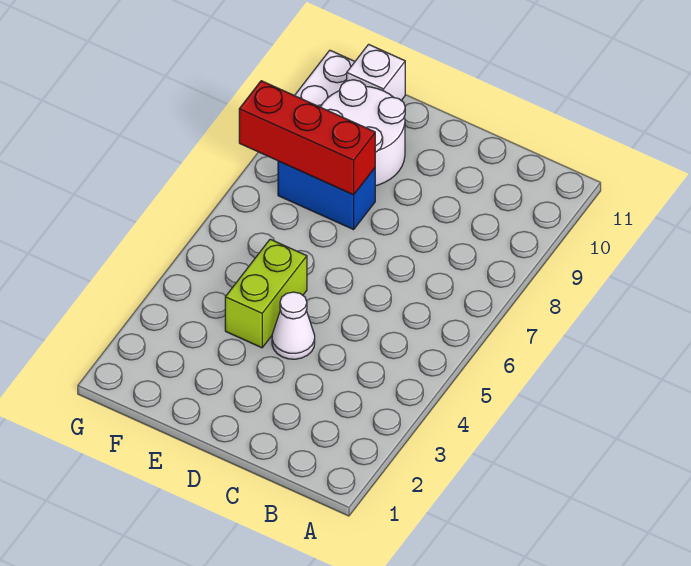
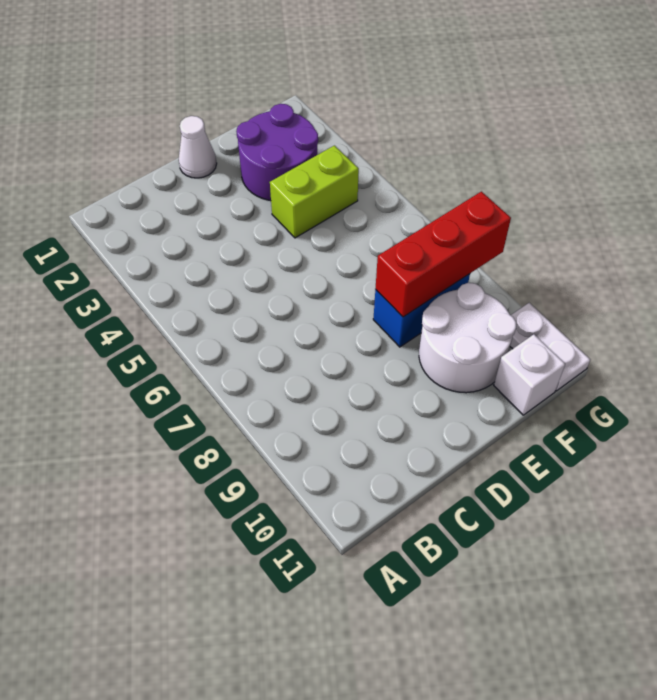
white 1x1 cone [272,292,315,359] -> white 1x1 cone moved to [179,116,217,178]
none -> purple 2x2 round brick [236,104,318,201]
lime 1x2 brick [225,239,307,348] -> lime 1x2 brick turned to [270,146,359,238]

